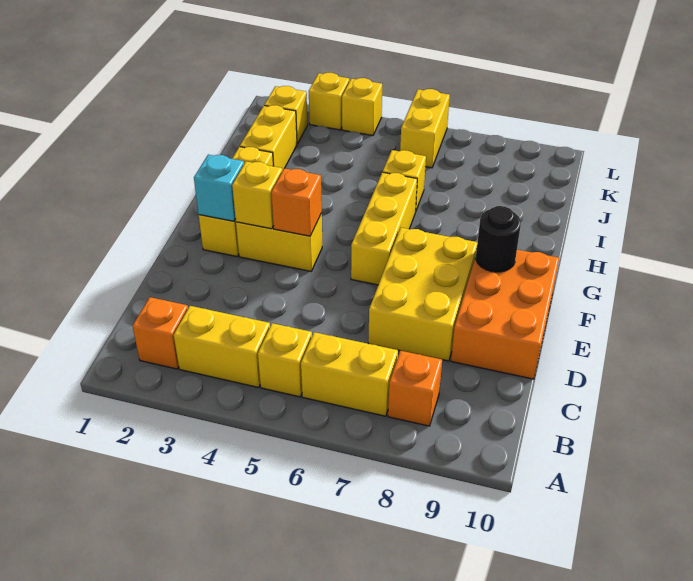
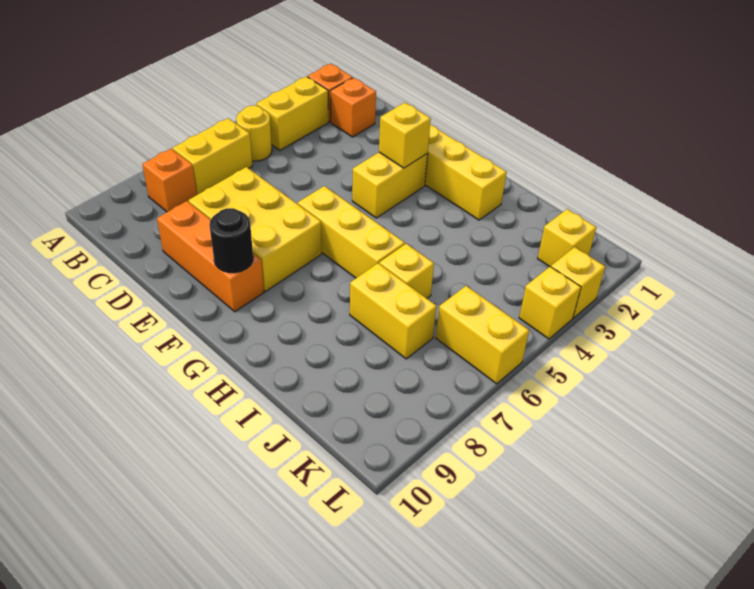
yellow 1x1 brick [258,323,312,397] -> yellow 1x1 round brick [236,106,272,161]
orange 2x3 brick [451,250,559,379] -> orange 1x3 brick [157,201,264,312]
cyan 1x1 brick [194,155,244,221] -> none
orange 1x1 brick [271,168,322,236] -> orange 1x1 brick moved to [331,78,376,137]
yellow 1x2 brick [240,105,297,171] -> yellow 1x2 brick moved to [350,263,437,359]

